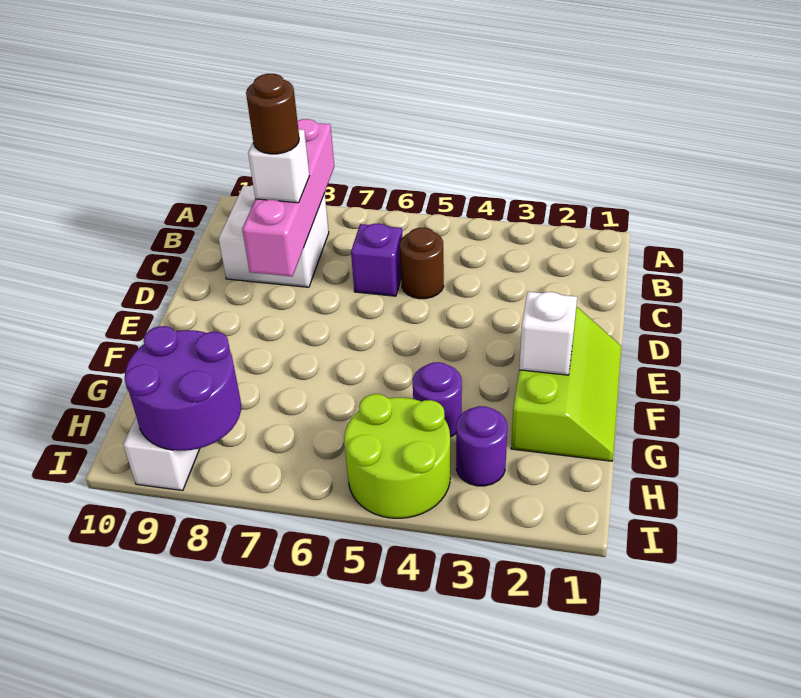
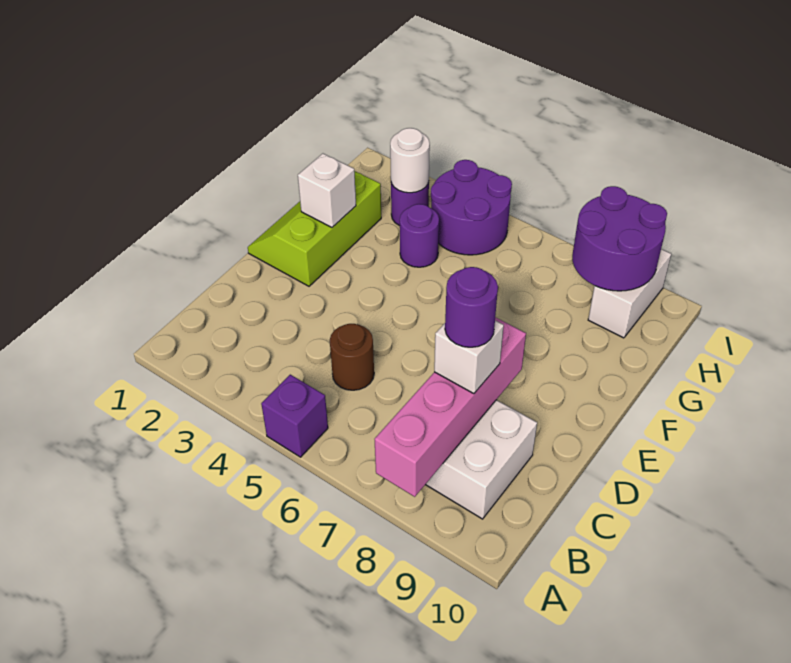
purple 1x1 brick [351,223,402,296] -> purple 1x1 brick moved to [261,375,328,457]
brown 1x1 round brick [246,74,299,154] -> purple 1x1 round brick [445,267,498,347]
none -> white 1x1 round brick [390,128,430,193]
lime 2x2 round brick [344,394,450,518] -> purple 2x2 round brick [431,160,512,255]

